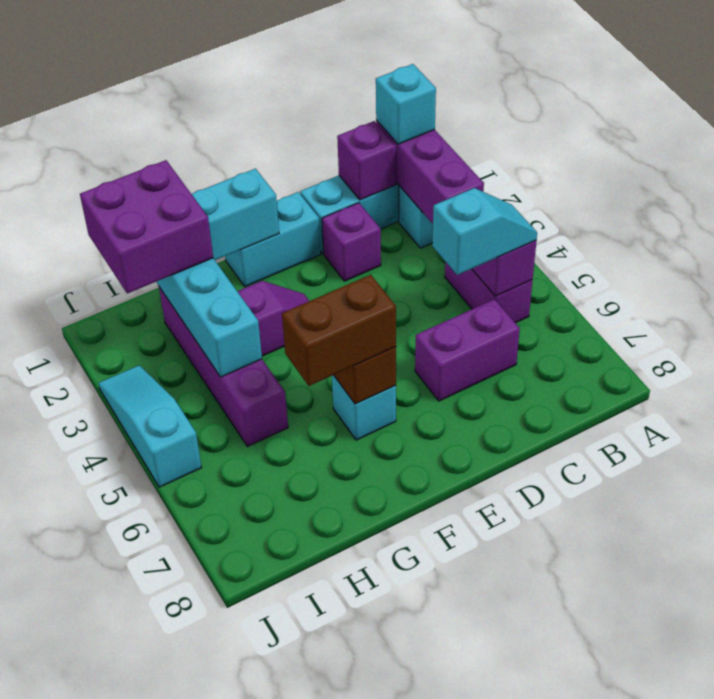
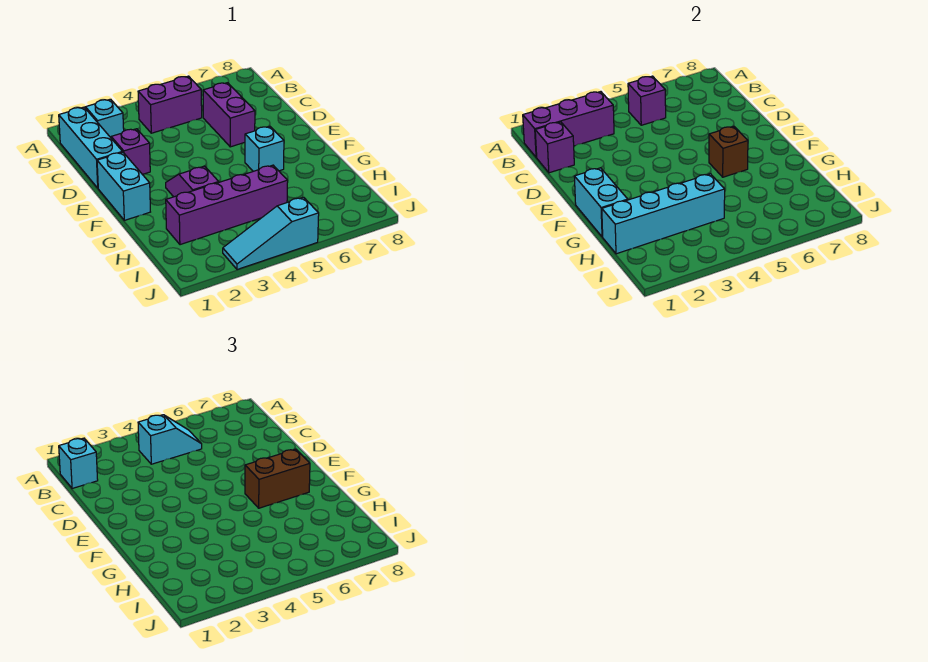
cyan 1x2 slope [432,188,537,275] -> cyan 1x2 slope turned to [138,415,202,464]
brown 1x2 brick [282,275,396,386] -> brown 1x2 brick turned to [245,449,310,508]
purple 2x2 brick [80,160,213,294] -> none

